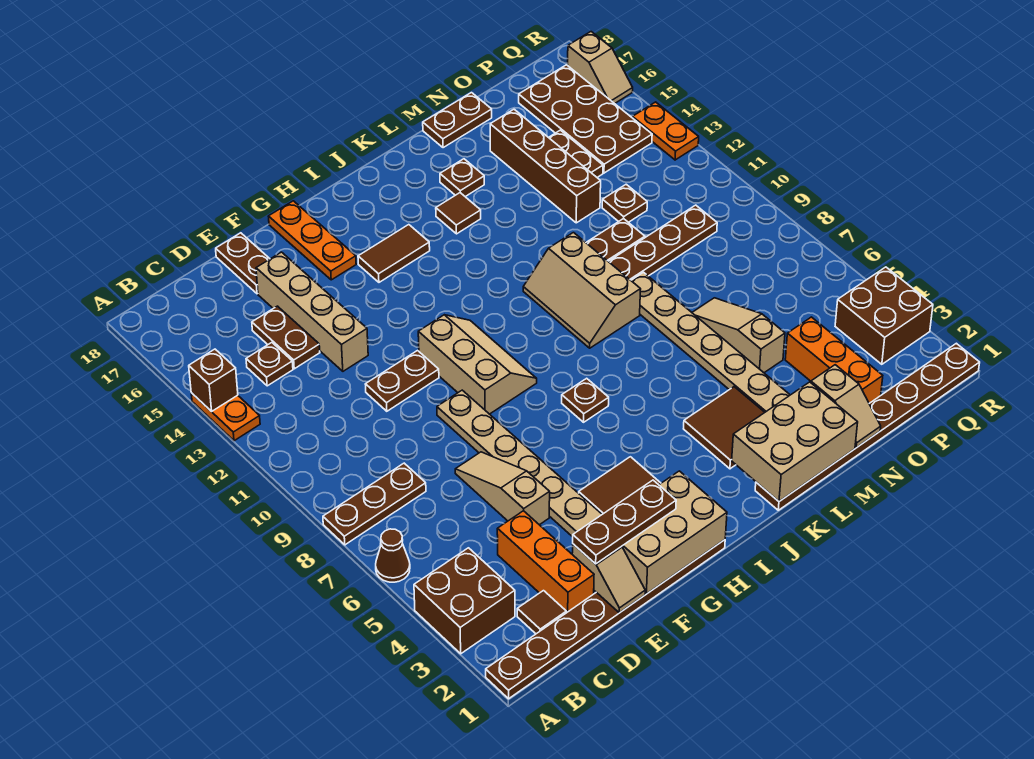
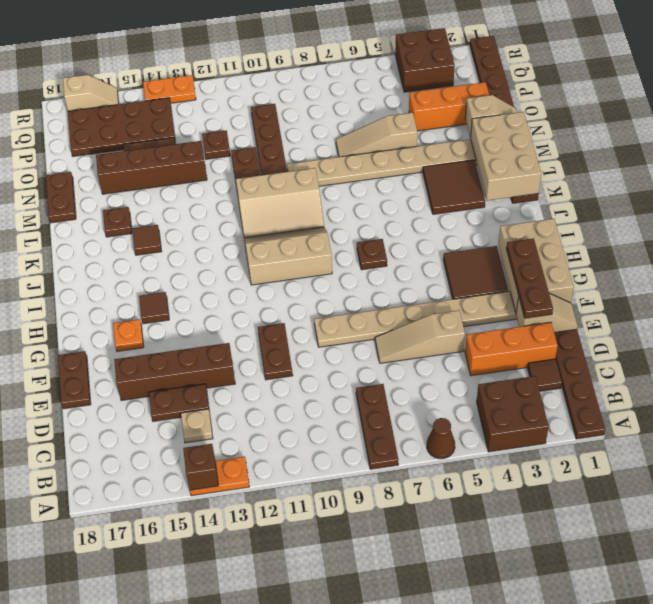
brown 1x1 plate [246,343,293,386] -> tan 1x1 plate [181,409,213,443]
tan 1x4 brick [256,252,368,371] -> brown 1x4 brick [114,343,235,400]
brown 1x2 plate [216,233,270,294] -> brown 1x2 plate turned to [58,351,91,409]
tan 2x3 slope [418,315,537,414] -> tan 2x3 slope moved to [244,227,332,285]
orange 1x3 plate [268,201,356,280] -> orange 1x1 plate [113,319,144,351]
brown 1x2 tile [358,225,430,282] -> brown 1x1 tile [139,292,169,324]

